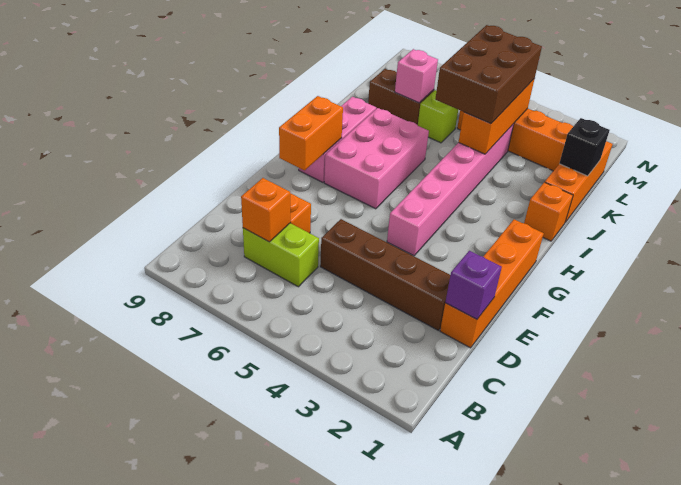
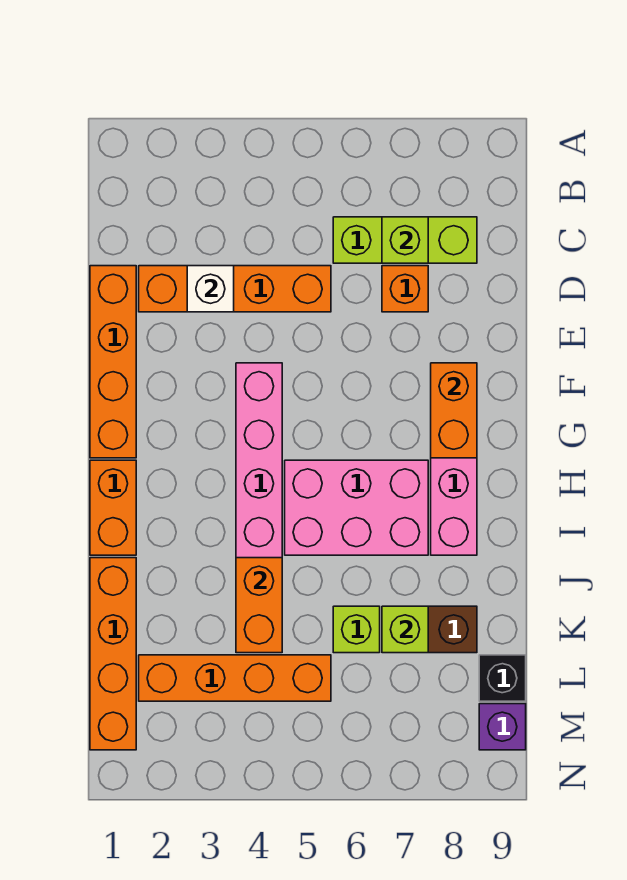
lime 1x2 brick [243,223,319,287] -> lime 1x3 brick [333,217,477,263]
orange 1x1 brick [241,178,290,242] -> lime 1x1 brick [382,217,428,263]
purple 1x1 brick [445,251,502,319] -> purple 1x1 brick moved to [479,704,526,750]
brown 1x4 brick [320,219,450,331] -> orange 1x4 brick [139,266,331,312]
none -> white 1x1 brick [187,266,234,312]
pink 2x3 brick [324,108,429,209] -> pink 2x3 brick turned to [285,460,428,555]
orange 1x1 brick [524,182,573,241] -> orange 1x2 brick [90,460,136,555]
orange 1x3 brick [545,141,612,222] -> orange 1x4 brick [90,558,136,750]
orange 1x3 brick [459,79,534,154] -> orange 1x2 brick [236,558,282,653]
brown 2x3 brick [435,25,542,124] -> none
black 1x1 brick [559,118,610,176] -> black 1x1 brick moved to [479,655,526,701]
pink 1x1 brick [395,49,438,103] -> lime 1x1 brick [382,606,428,653]

